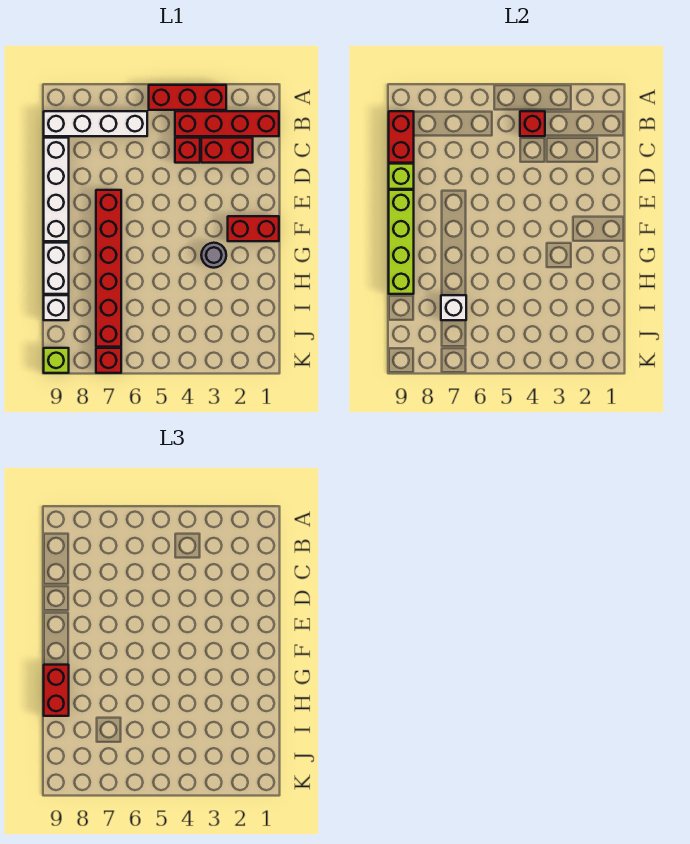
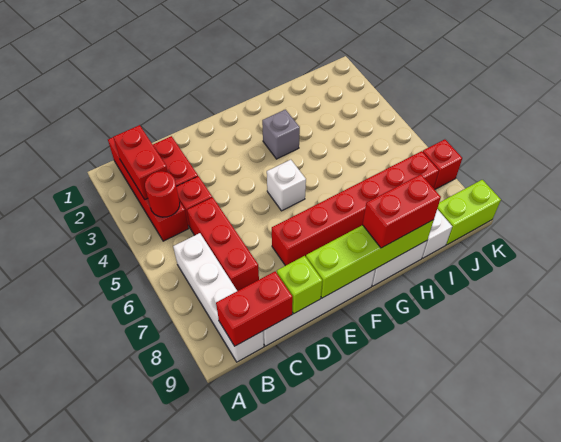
red 1x3 brick [149,85,226,110] -> red 1x3 brick moved to [187,197,259,291]
red 1x1 brick [520,111,545,136] -> red 1x1 round brick [145,171,180,217]
red 1x2 brick [228,216,279,241] -> red 1x2 brick moved to [114,125,168,199]
grey 1x1 round brick [201,243,226,268] -> grey 1x1 brick [262,110,300,159]
white 1x1 brick [441,295,466,320] -> white 1x1 brick moved to [267,160,306,211]
lime 1x1 brick [44,348,69,373] -> lime 1x2 brick [437,180,501,245]

